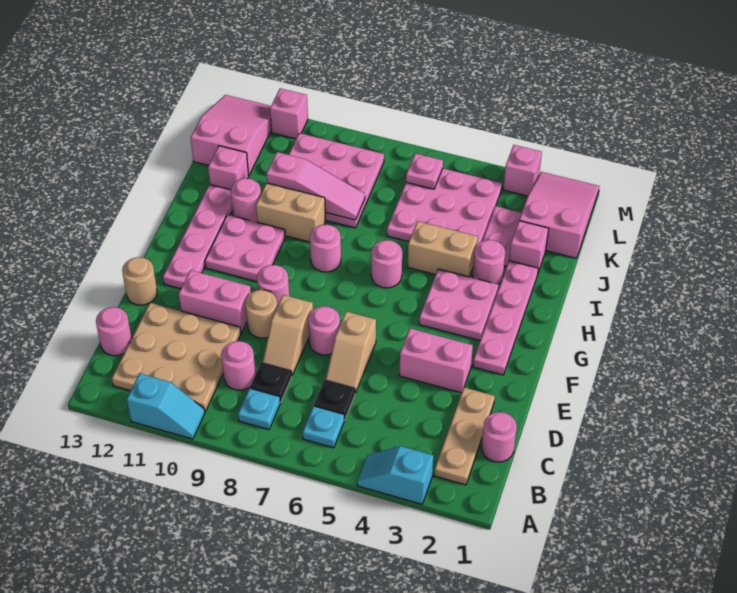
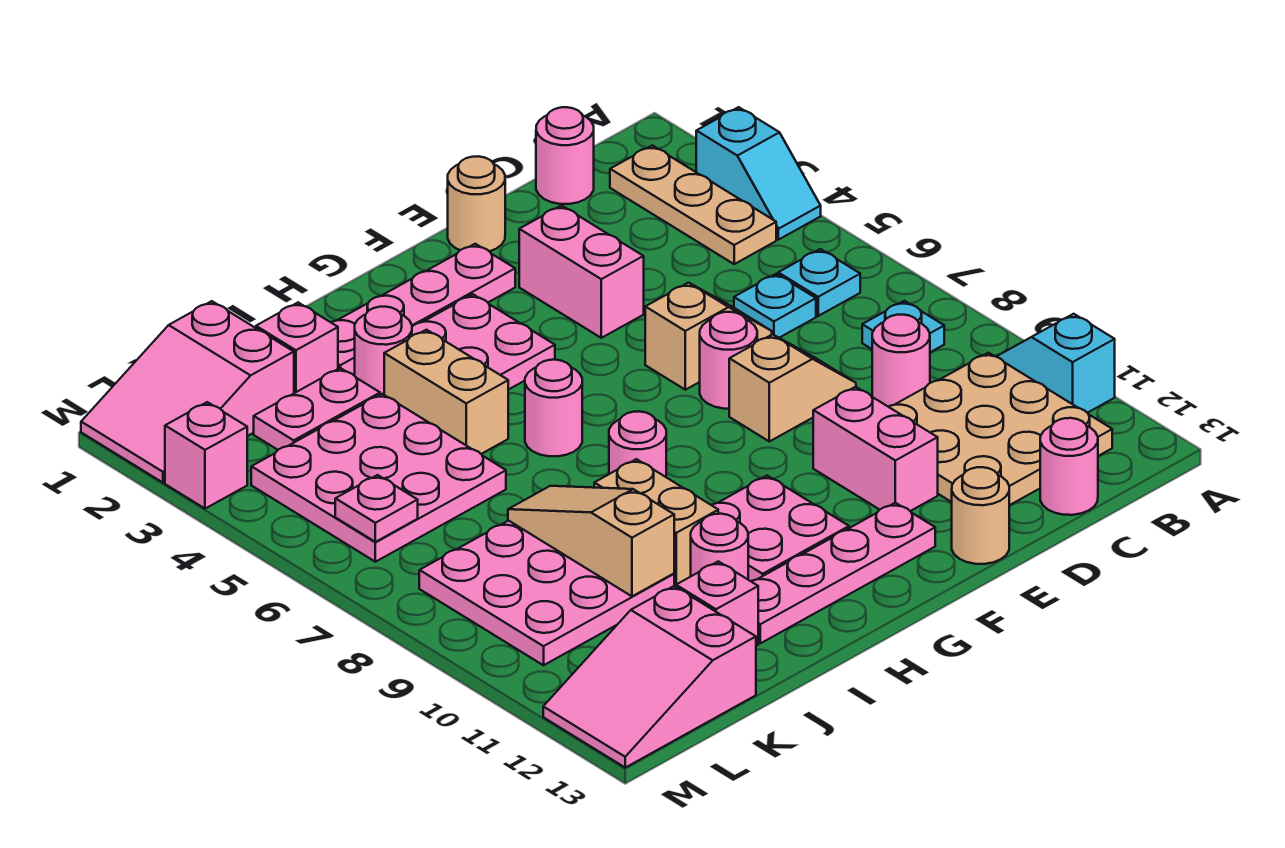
tan 1x3 plate [434,388,495,485] -> tan 1x3 plate turned to [610,145,776,264]
black 1x1 plate [314,379,355,420] -> cyan 1x1 plate [734,274,816,338]
black 1x1 plate [250,362,292,402] -> none
tan 1x1 round brick [245,290,277,338] -> tan 1x1 round brick moved to [448,156,505,252]
pink 1x1 round brick [257,265,289,307] -> none
pink 1x3 slope [266,152,365,220] -> tan 1x3 slope [508,486,674,596]
pink 1x1 brick [270,88,308,139] -> none

